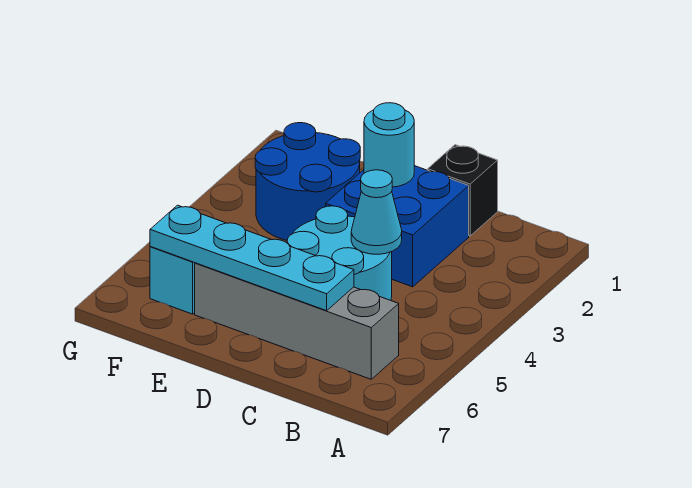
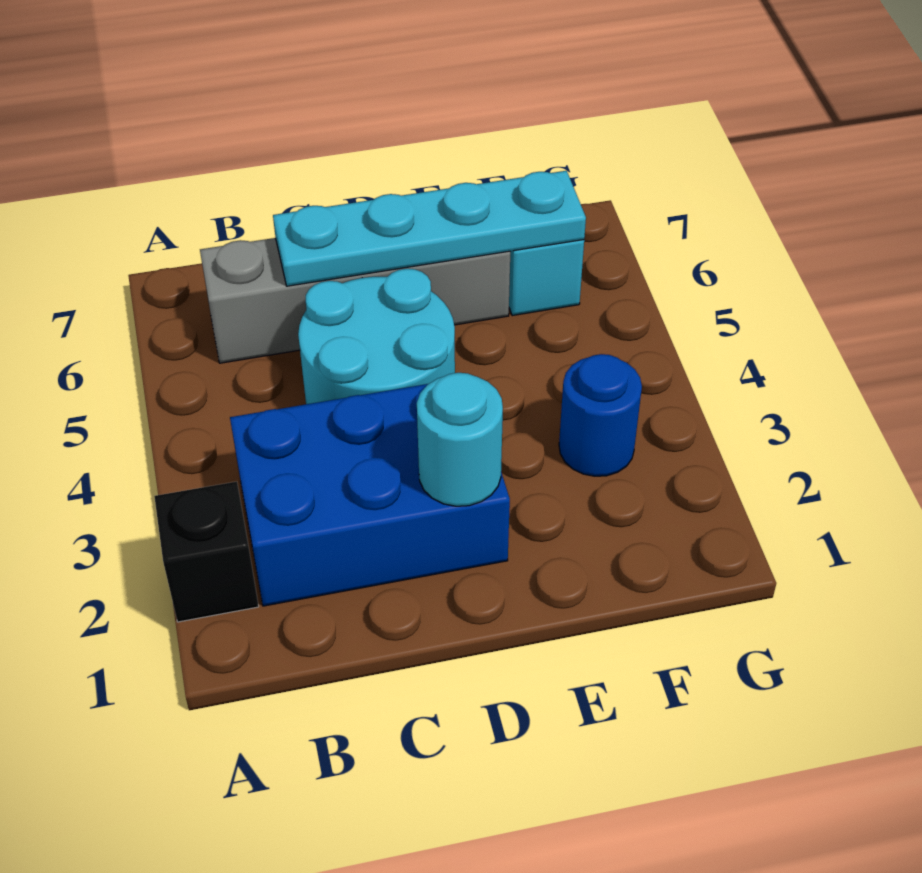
black 1x1 brick [428,145,498,236] -> black 1x1 brick moved to [154,482,259,622]
blue 2x2 brick [326,166,469,287] -> blue 2x3 brick [230,384,510,606]
cyan 1x1 cone [351,170,402,254] -> none
blue 2x2 round brick [255,123,360,240] -> blue 1x1 round brick [559,354,642,476]

